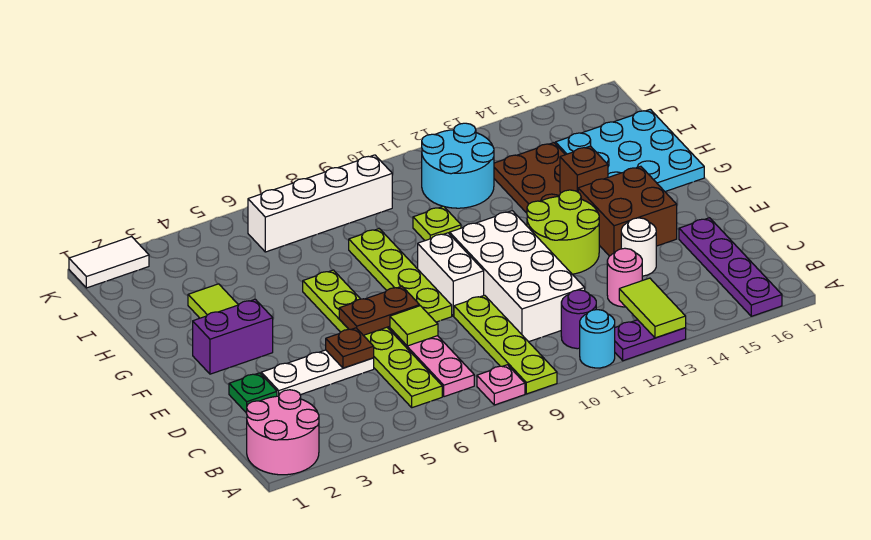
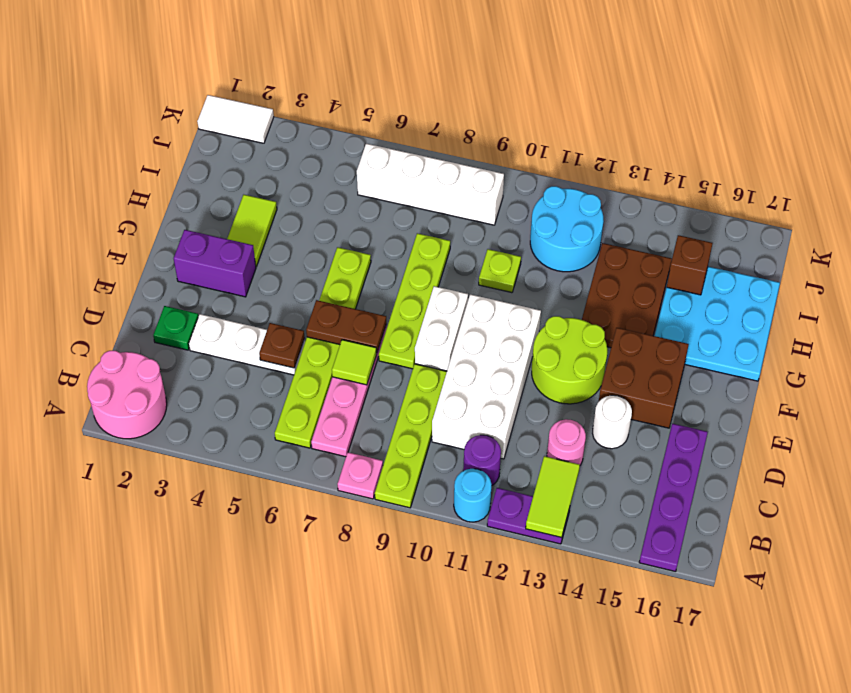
brown 1x1 brick [560,146,608,193] -> brown 1x1 brick moved to [667,235,713,295]

